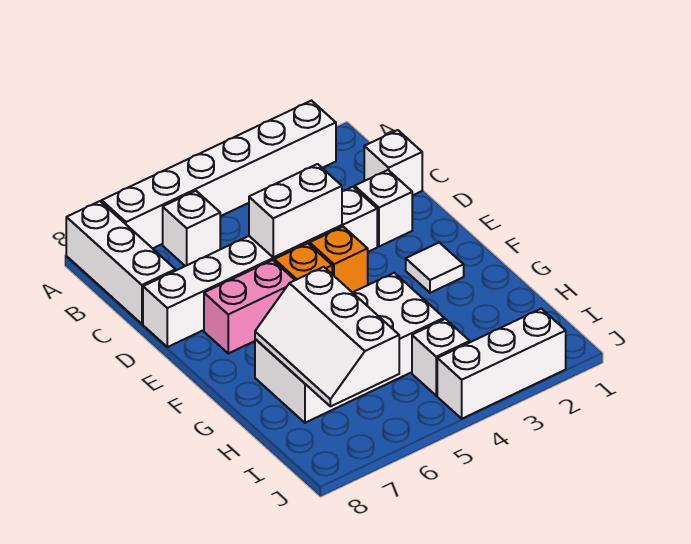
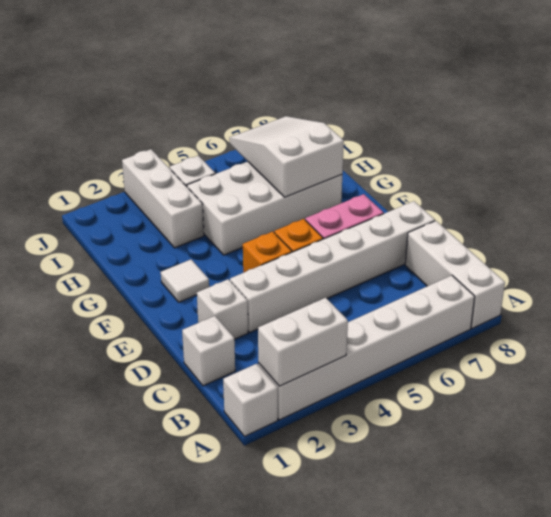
white 1x1 brick [163,191,220,266] -> white 1x1 brick moved to [223,364,278,436]
white 1x2 brick [249,164,342,257] -> white 1x2 brick moved to [258,298,348,386]
white 2x3 slope [255,267,399,406] -> white 2x3 slope turned to [229,116,344,197]
white 1x3 brick [437,309,566,419] -> white 1x3 brick turned to [122,149,204,248]

